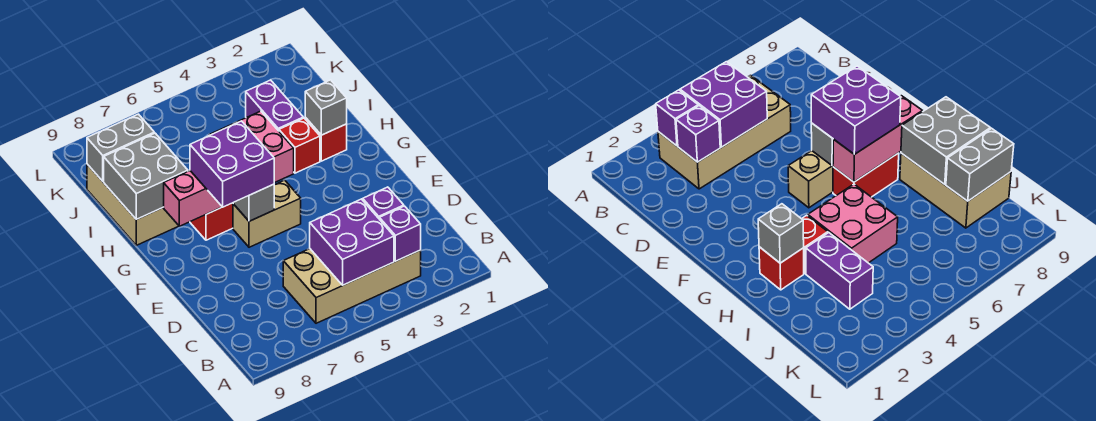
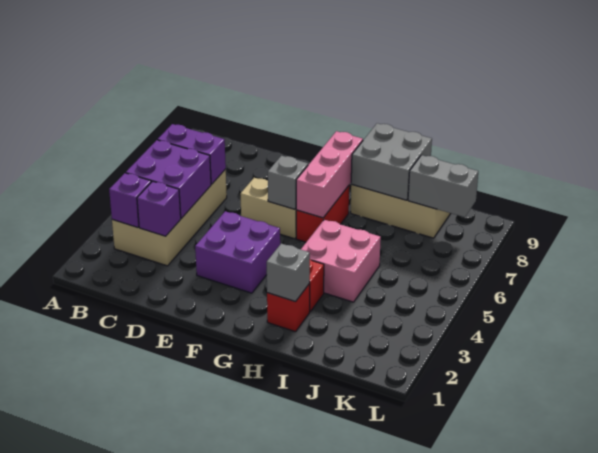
tan 1x2 brick [233,180,301,247] -> tan 1x2 brick turned to [240,178,296,239]
purple 2x2 brick [190,121,274,207] -> purple 2x2 brick moved to [195,211,280,293]
purple 1x2 brick [246,80,303,131] -> purple 1x2 brick moved to [158,124,226,184]
grey 1x2 brick [87,114,154,181] -> grey 1x2 brick turned to [408,155,478,217]

